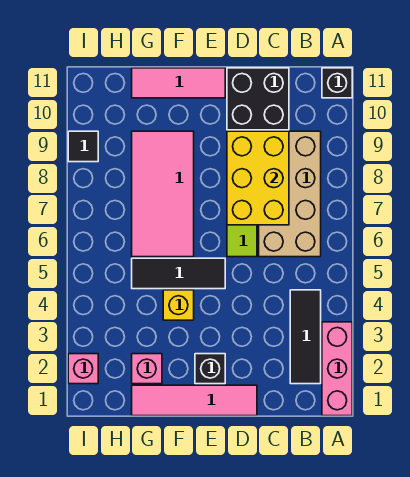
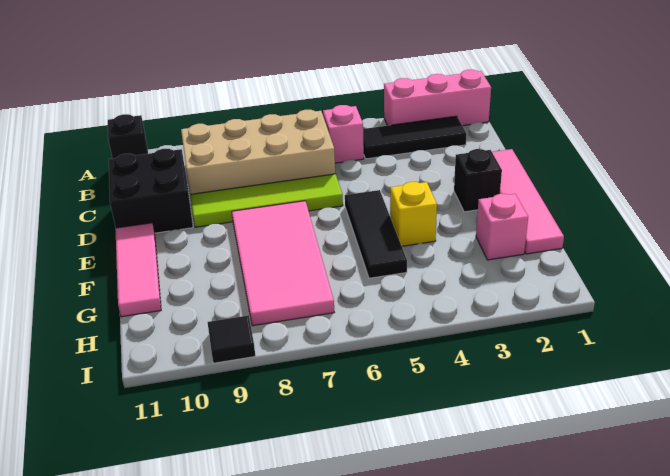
yellow 2x3 brick [227,131,289,225] -> none
pink 2x4 tile [132,131,194,257] -> pink 2x4 tile turned to [232,201,334,326]
pink 1x1 brick [68,354,98,384] -> pink 1x1 brick moved to [323,105,364,163]

